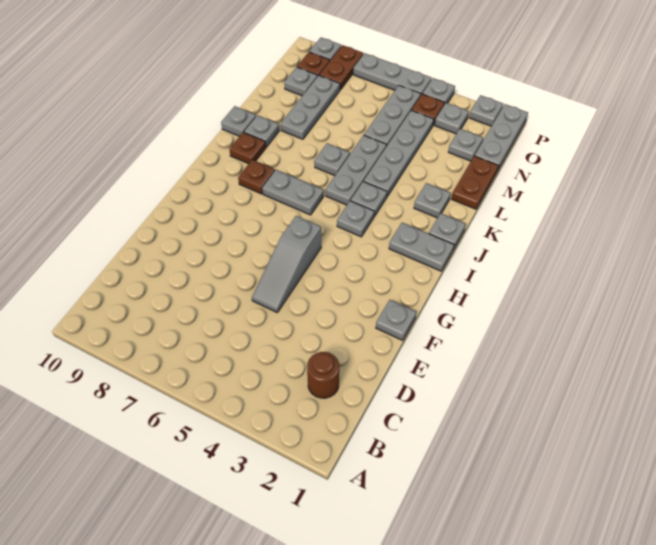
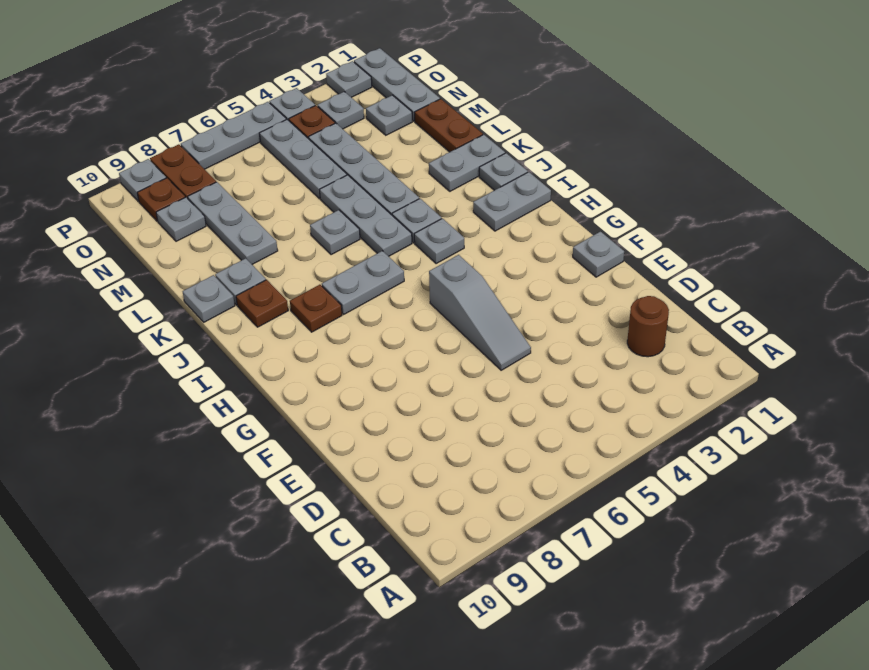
grey 1x1 plate [414,183,451,218] -> grey 1x2 plate [429,135,505,191]

